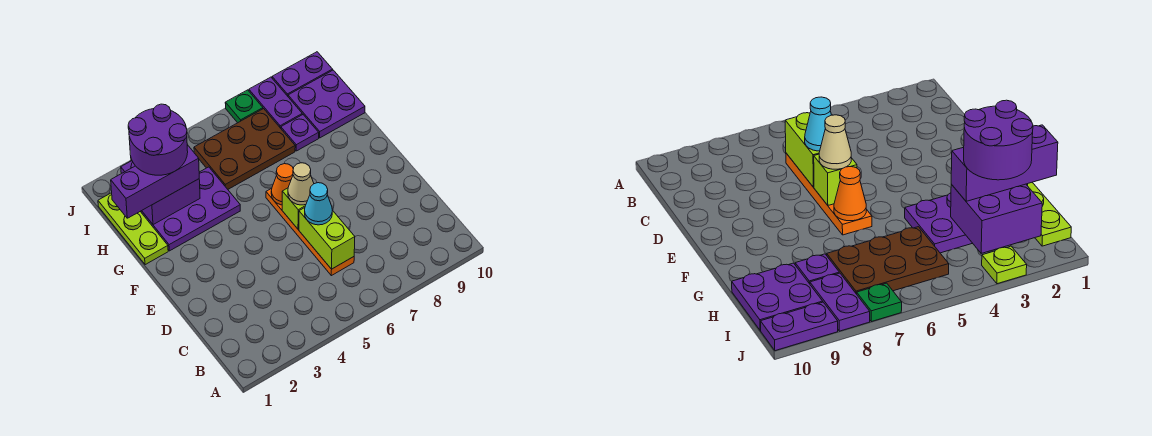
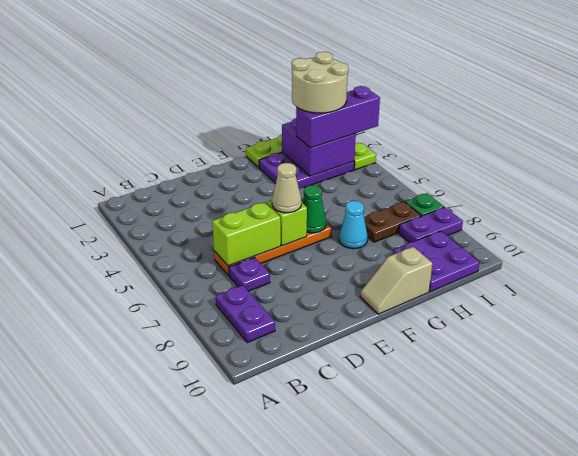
cyan 1x1 cone [305,183,332,225] -> cyan 1x1 cone moved to [339,201,368,249]
orange 1x1 cone [271,164,293,205] -> green 1x1 cone [303,185,326,233]
none -> tan 1x2 slope [360,247,432,314]
purple 2x3 plate [140,167,240,251] -> purple 2x3 plate turned to [259,152,354,189]
purple 1x3 brick [111,145,199,218] -> purple 1x3 brick turned to [296,86,380,148]
purple 2x2 round brick [128,104,188,175] -> tan 2x2 round brick [292,52,348,113]
brown 2x3 plate [194,109,295,189] -> brown 1x2 plate [364,202,421,242]
purple 1x1 plate [281,115,319,151] -> purple 1x1 plate moved to [229,257,270,291]
purple 1x2 plate [272,52,333,96] -> purple 1x2 plate moved to [216,285,275,342]

